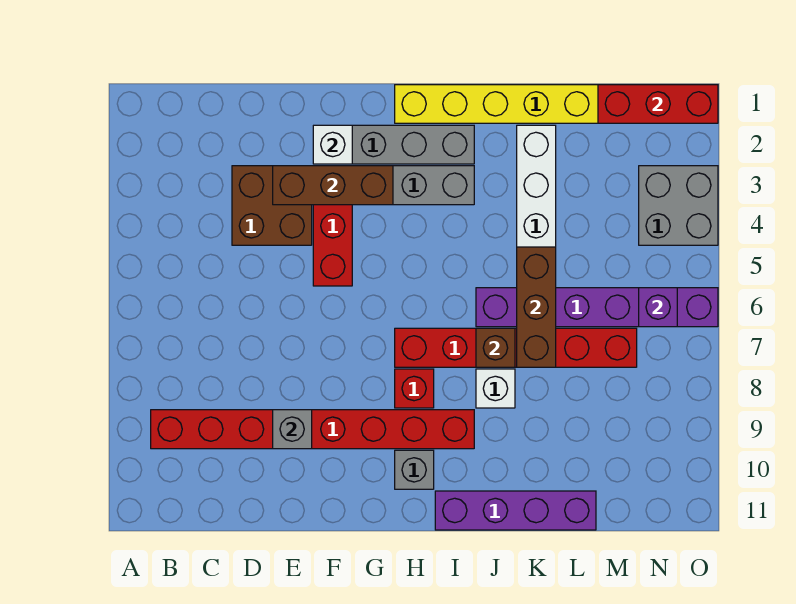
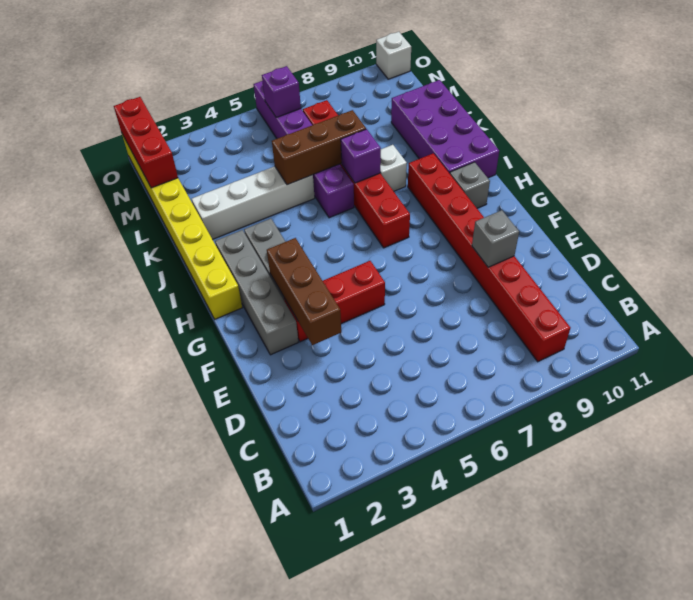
brown 2x2 brick [232,166,312,245] -> none
white 1x1 brick [313,125,352,164] -> white 1x1 brick moved to [376,32,411,79]
red 1x1 brick [395,369,434,408] -> none
purple 1x4 brick [435,491,596,530] -> purple 2x4 brick [391,80,499,178]
brown 1x1 brick [476,328,515,367] -> purple 1x1 brick [341,129,381,183]
grey 2x2 brick [639,166,718,245] -> none

